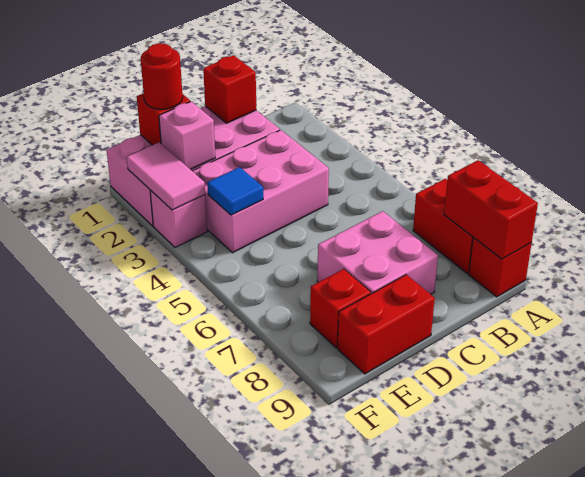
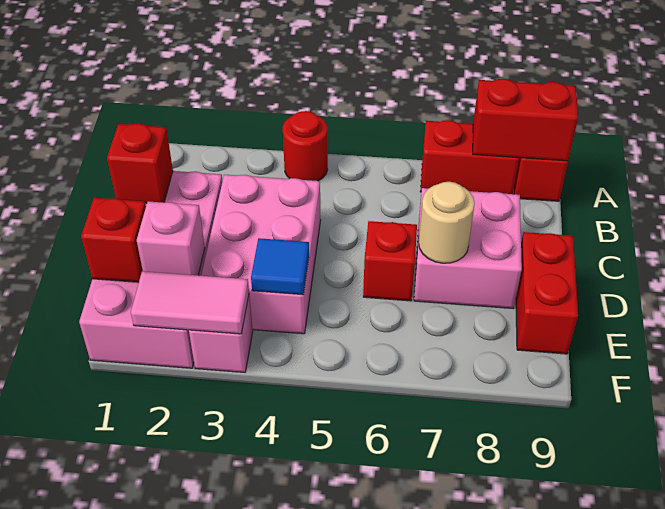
none -> tan 1x1 round brick [419,182,475,263]
red 1x1 round brick [141,43,183,109] -> red 1x1 round brick moved to [283,111,328,181]
red 1x1 brick [310,269,371,348] -> red 1x1 brick moved to [363,221,417,301]

